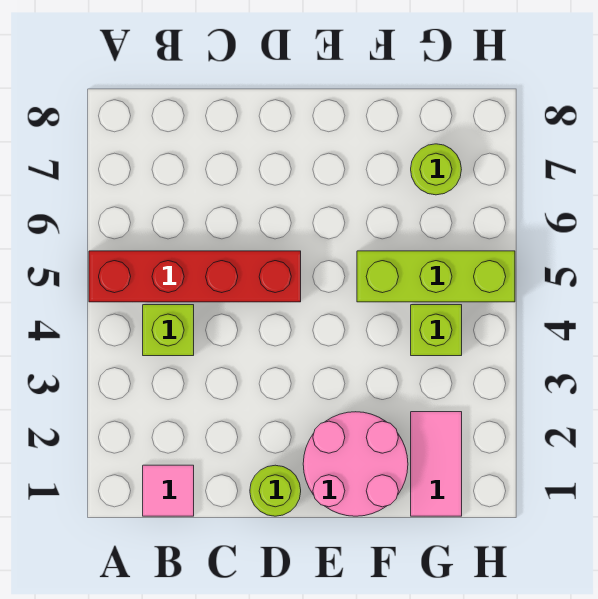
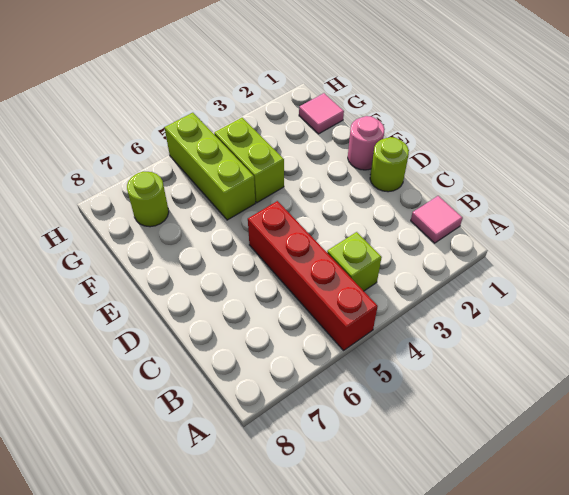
pink 2x2 round brick [303,412,408,516] -> pink 1x1 round brick [348,116,385,170]
pink 1x2 tile [411,412,462,516] -> pink 1x1 tile [299,93,344,134]
lime 1x1 brick [411,305,462,356] -> lime 1x2 brick [214,118,284,203]

